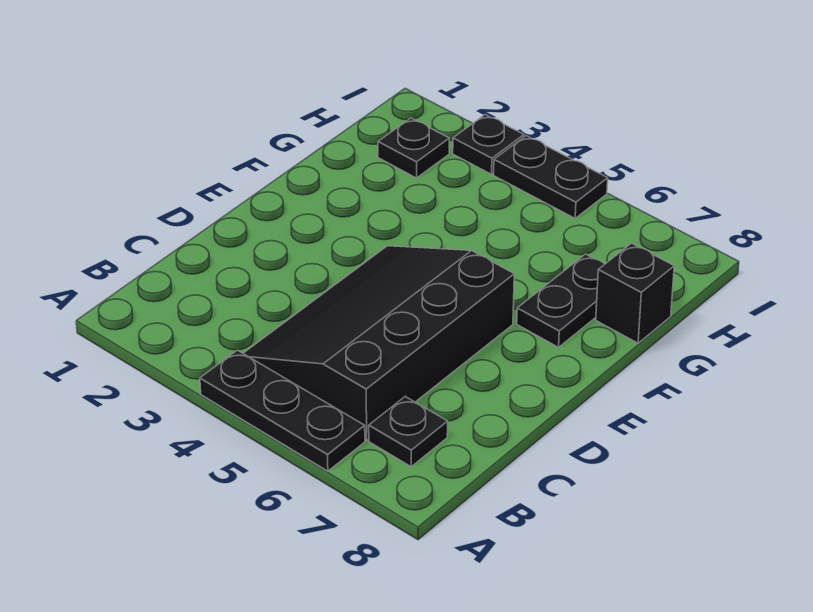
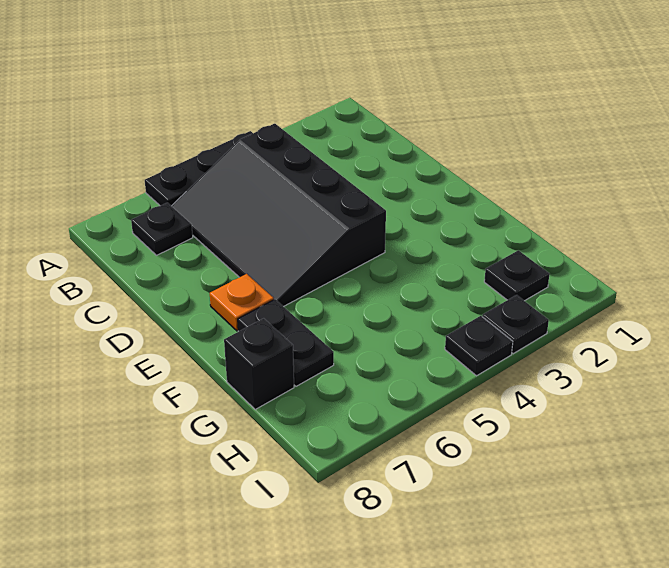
black 3x4 slope [243,246,514,440] -> black 3x4 slope turned to [172,124,386,307]
none -> orange 1x1 plate [210,274,274,331]
black 1x2 plate [494,136,608,218] -> black 1x1 plate [445,316,513,376]

